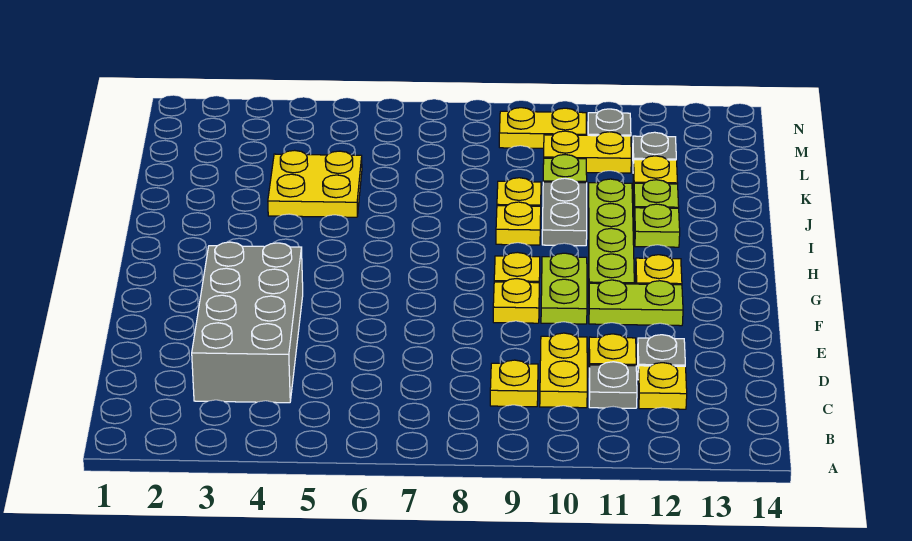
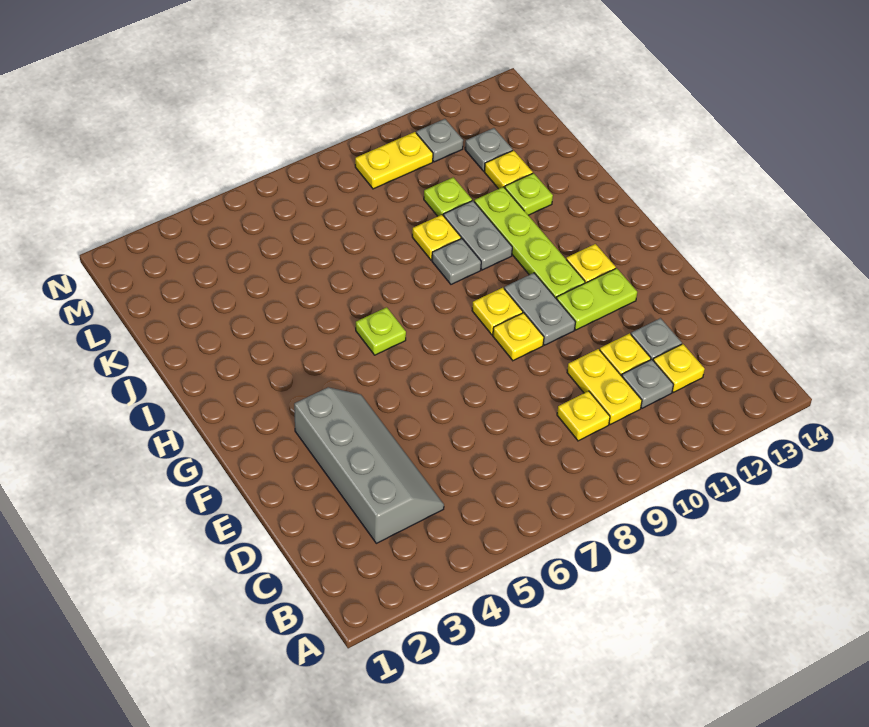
grey 2x4 brick [192,242,303,403] -> grey 2x4 slope [294,387,444,543]
lime 1x2 plate [541,253,587,324] -> grey 1x2 plate [504,273,575,345]
yellow 1x1 plate [496,202,541,245] -> grey 1x1 plate [432,239,481,284]
lime 1x1 plate [634,204,680,247] -> lime 1x1 plate moved to [356,307,406,355]
yellow 2x2 plate [268,150,362,217] -> none
yellow 1x2 plate [544,131,631,173] -> none

